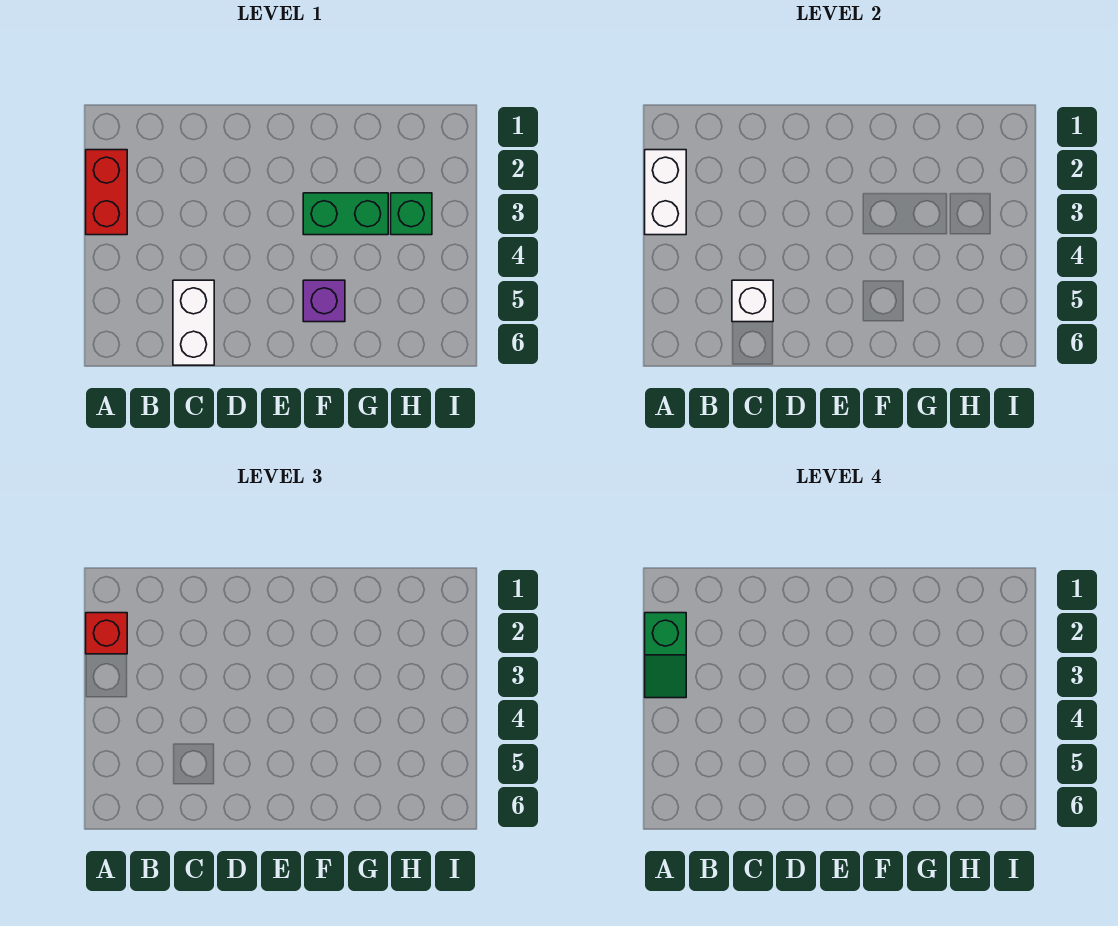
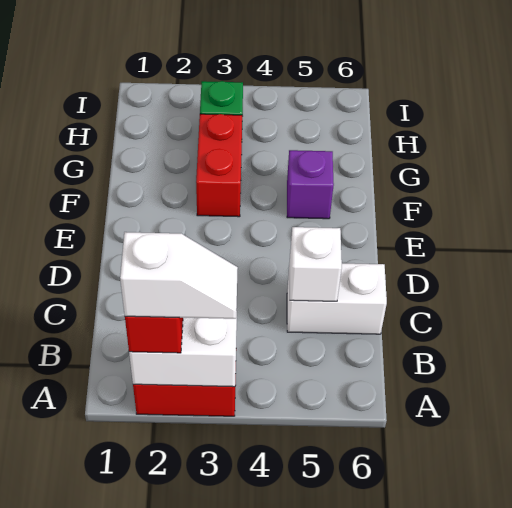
green 1x2 slope [645,613,686,698] -> white 1x2 slope [120,232,238,319]
green 1x2 brick [303,193,388,235] -> red 1x2 brick [196,114,242,217]

